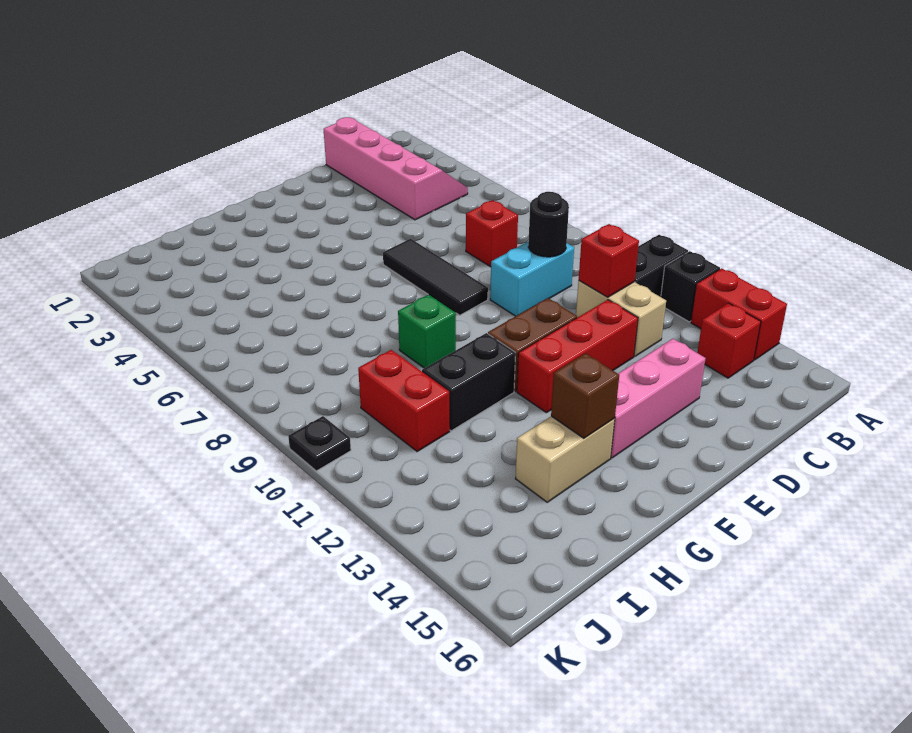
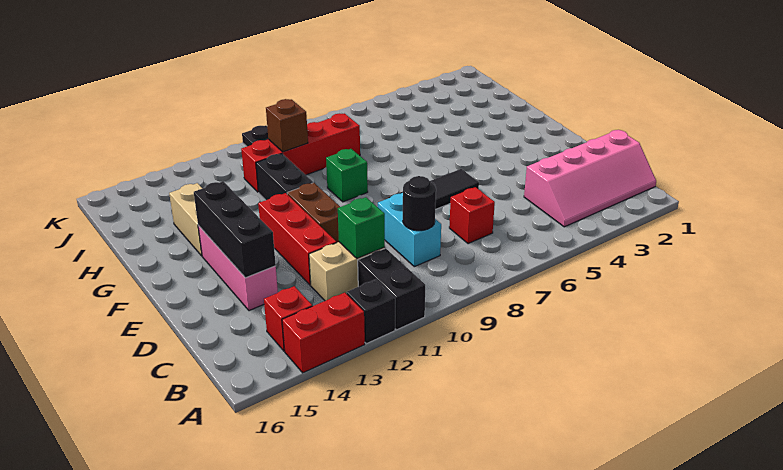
red 1x1 brick [579,224,639,297] -> green 1x1 brick [338,197,385,258]
none -> black 1x3 brick [194,181,276,278]
brown 1x1 brick [551,353,619,438] -> brown 1x1 brick moved to [266,99,308,152]
red 1x2 brick [358,350,450,452] -> red 1x4 brick [241,113,360,192]

